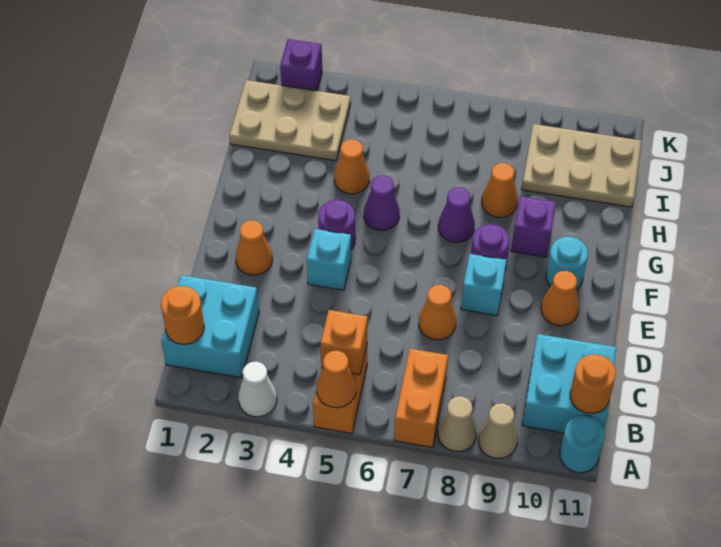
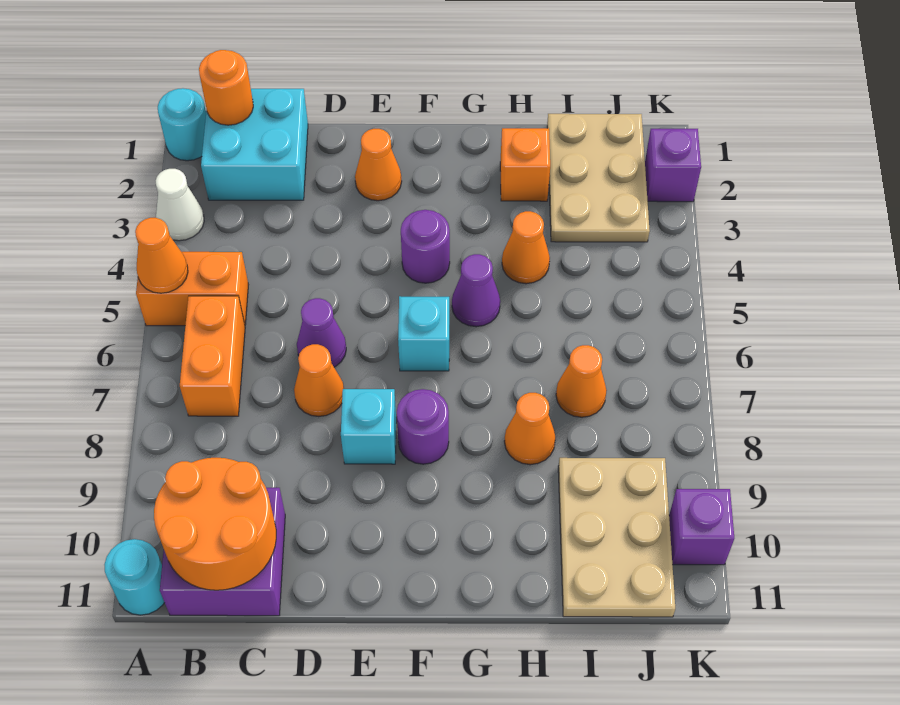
orange 1x2 brick [394,349,448,447] -> orange 1x2 brick turned to [180,296,245,416]
tan 1x1 cone [438,396,477,451] -> none
tan 1x1 cone [478,403,518,458] -> none
orange 1x1 brick [320,310,368,375] -> orange 1x1 brick moved to [500,128,550,201]
cyan 2x2 brick [522,334,616,433] -> purple 2x2 brick [160,488,285,616]
orange 1x1 round brick [570,354,616,413] -> orange 2x2 round brick [154,458,276,590]
cyan 1x1 brick [307,229,351,290] -> cyan 1x1 brick moved to [398,296,449,371]
orange 1x1 cone [541,271,579,326] -> orange 1x1 cone moved to [556,345,607,417]
cyan 1x1 round brick [546,237,588,290] -> cyan 1x1 round brick moved to [158,88,206,161]
purple 1x1 cone [438,188,475,242] -> purple 1x1 cone moved to [297,298,346,367]
purple 1x1 brick [511,196,556,257] -> purple 1x1 brick moved to [669,489,734,565]

